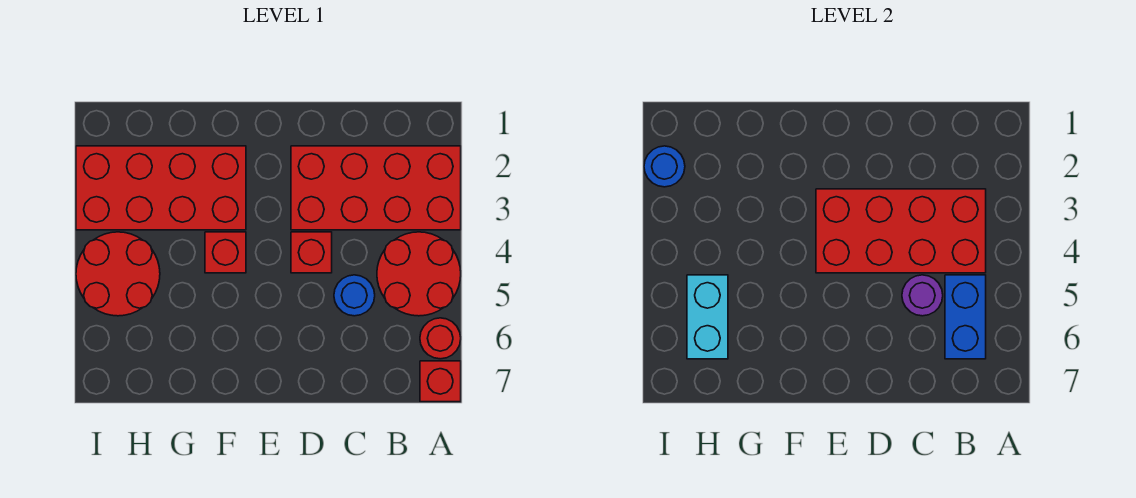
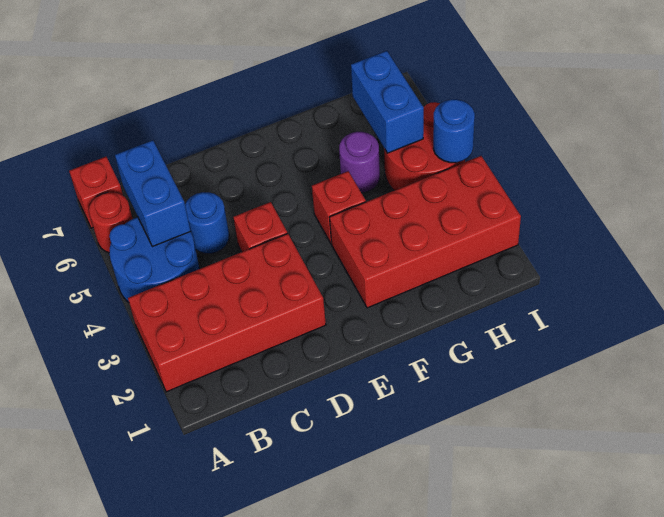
red 2x2 round brick [377,232,461,316] -> blue 2x2 round brick [109,217,200,302]
red 2x4 brick [816,189,986,273] -> none
purple 1x1 round brick [902,275,943,316] -> purple 1x1 round brick moved to [339,132,380,193]
cyan 1x2 brick [687,275,728,359] -> blue 1x2 brick [351,51,424,153]
blue 1x1 round brick [644,146,685,187] -> blue 1x1 round brick moved to [433,99,475,163]

